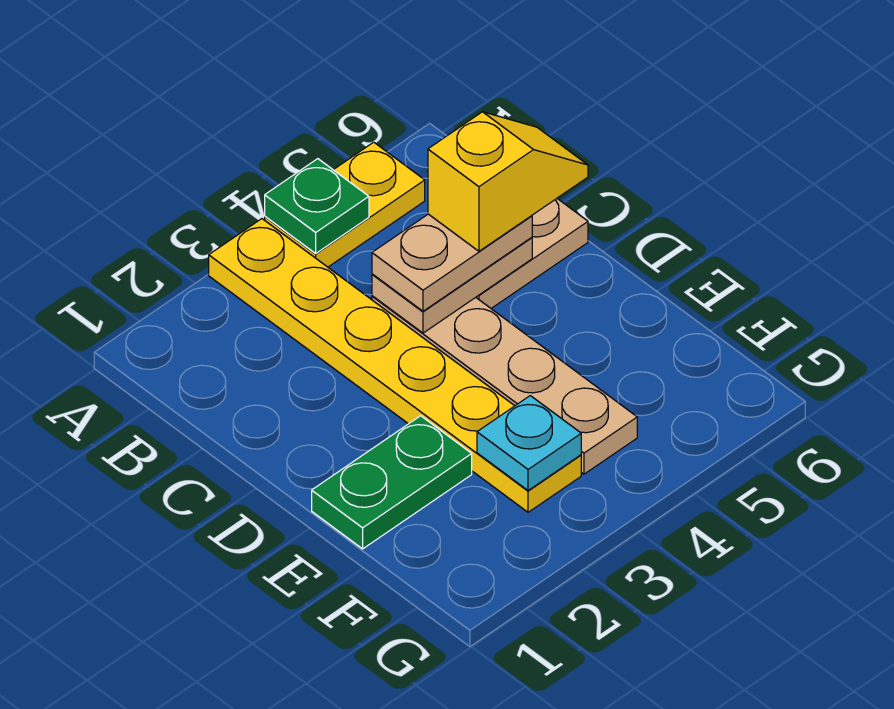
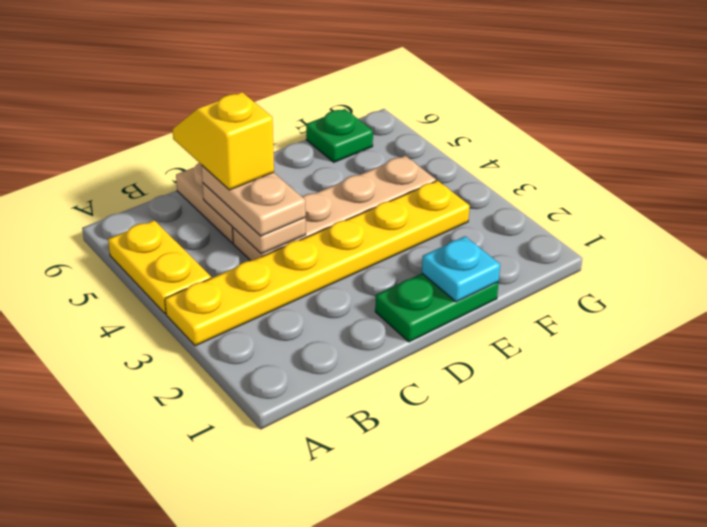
green 1x1 plate [265,159,369,253] -> green 1x1 plate moved to [306,109,373,162]
green 1x2 plate [312,416,472,549] -> green 1x2 plate turned to [375,274,499,342]
cyan 1x1 plate [477,396,581,491] -> cyan 1x1 plate moved to [422,236,500,302]

